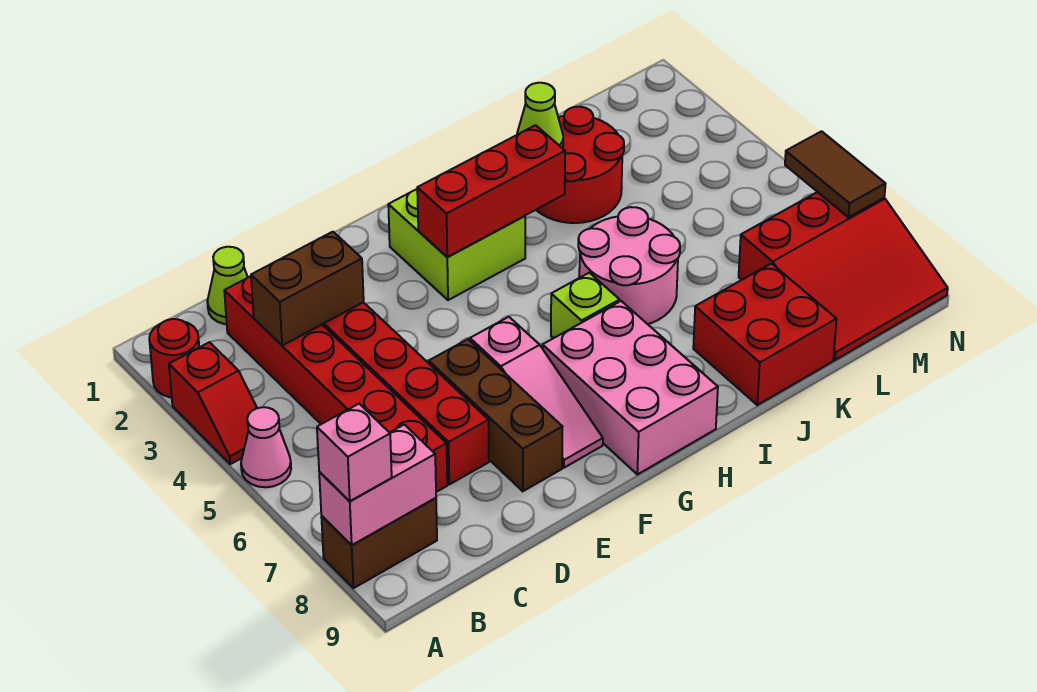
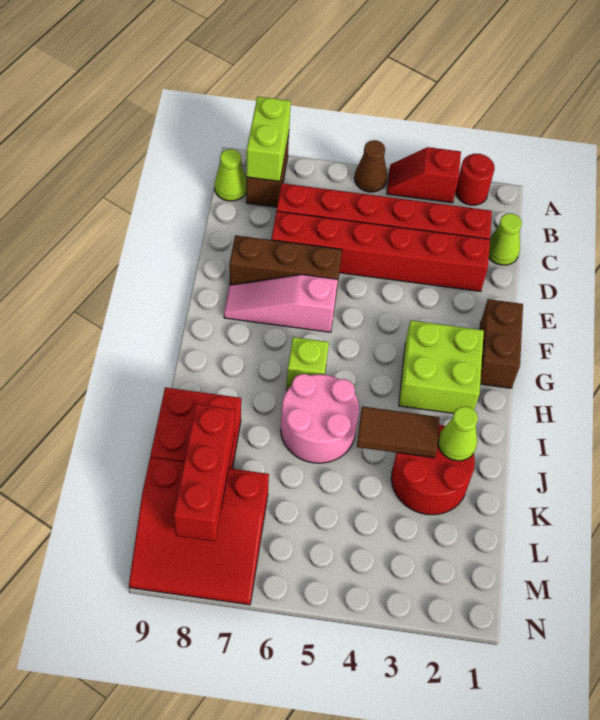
pink 1x1 cone [241,407,291,487] -> brown 1x1 cone [354,140,387,192]
pink 1x2 brick [319,425,436,545] -> lime 1x2 brick [246,97,291,181]
pink 1x1 brick [317,404,392,501] -> none
none -> lime 1x1 cone [215,149,246,201]
brown 1x2 brick [251,232,364,345] -> brown 1x2 brick moved to [480,299,523,388]
red 1x3 brick [417,125,565,257] -> red 1x3 brick moved to [174,404,235,541]
pink 2x3 brick [543,301,718,474] -> none
red 3x3 slope [739,192,948,360] -> red 3x3 slope turned to [129,457,269,605]
brown 1x2 tile [785,131,885,217] -> brown 1x2 tile moved to [357,406,440,458]

